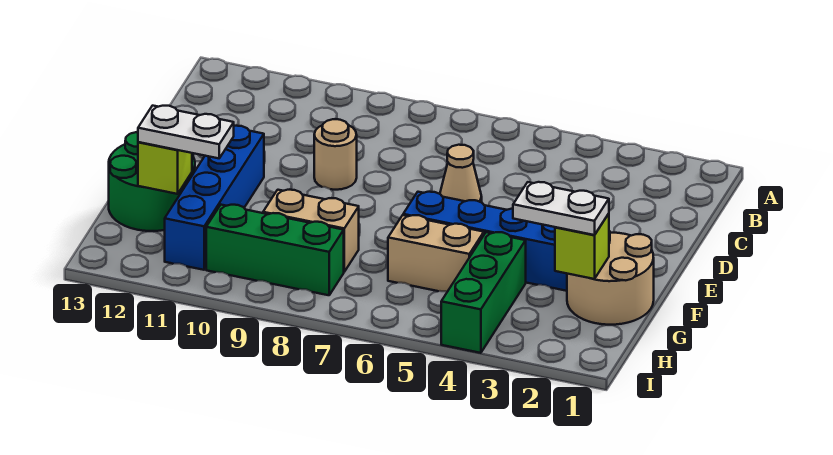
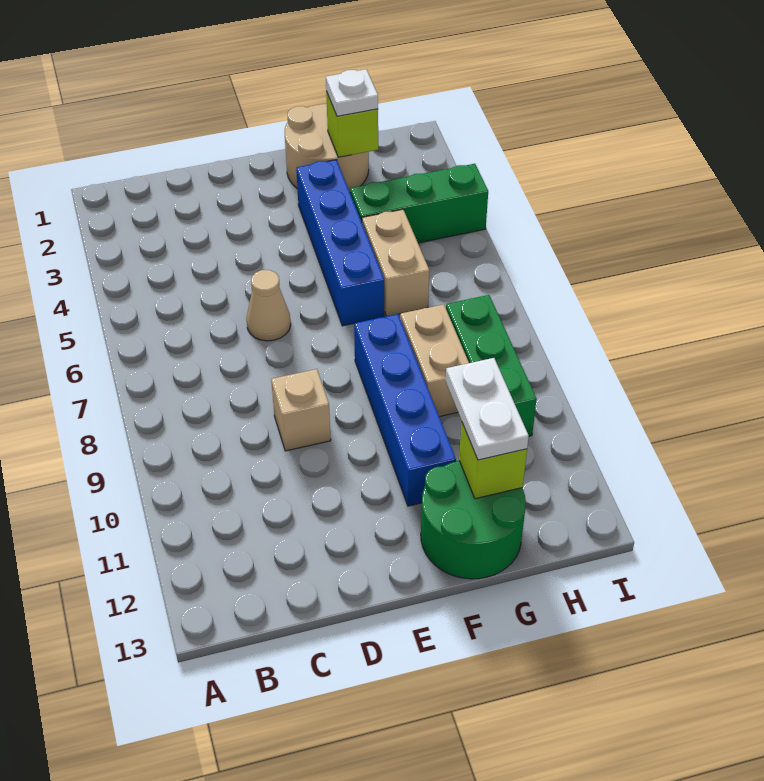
tan 1x1 round brick [314,119,357,190] -> tan 1x1 brick [271,369,331,451]
blue 1x4 brick [165,126,264,270] -> blue 1x4 brick turned to [354,314,456,506]
white 1x2 plate [513,182,609,235] -> white 1x1 plate [326,69,378,116]

